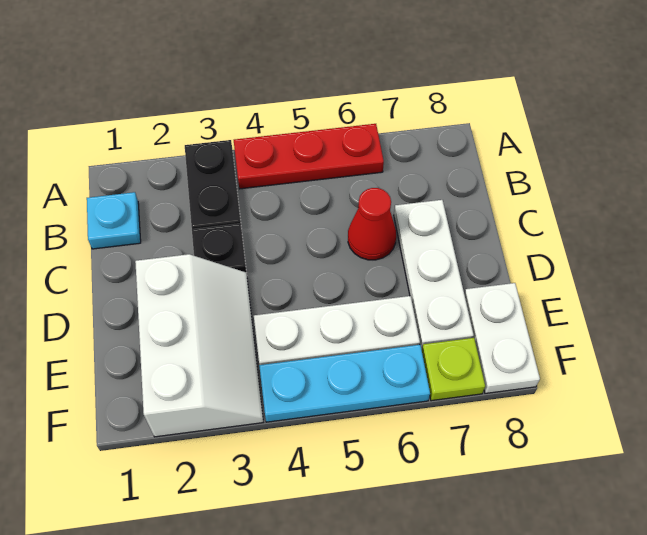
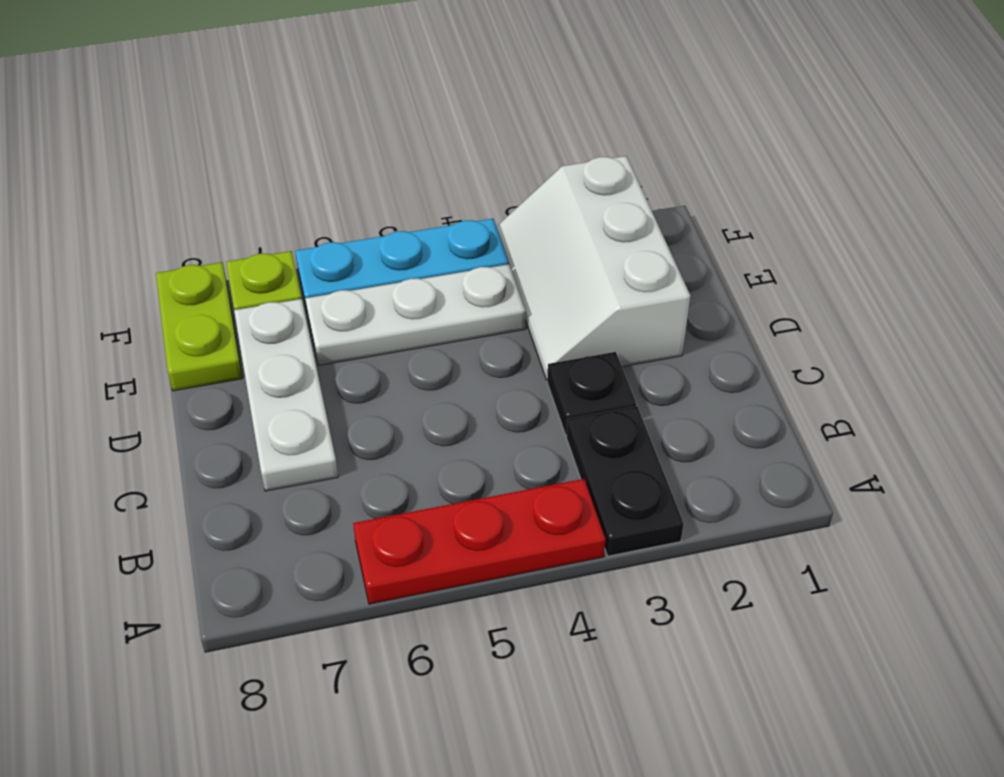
cyan 1x1 plate [87,192,141,249] -> none
red 1x1 cone [348,188,396,260] -> none
white 1x2 plate [464,283,540,393] -> lime 1x2 plate [156,262,242,391]

